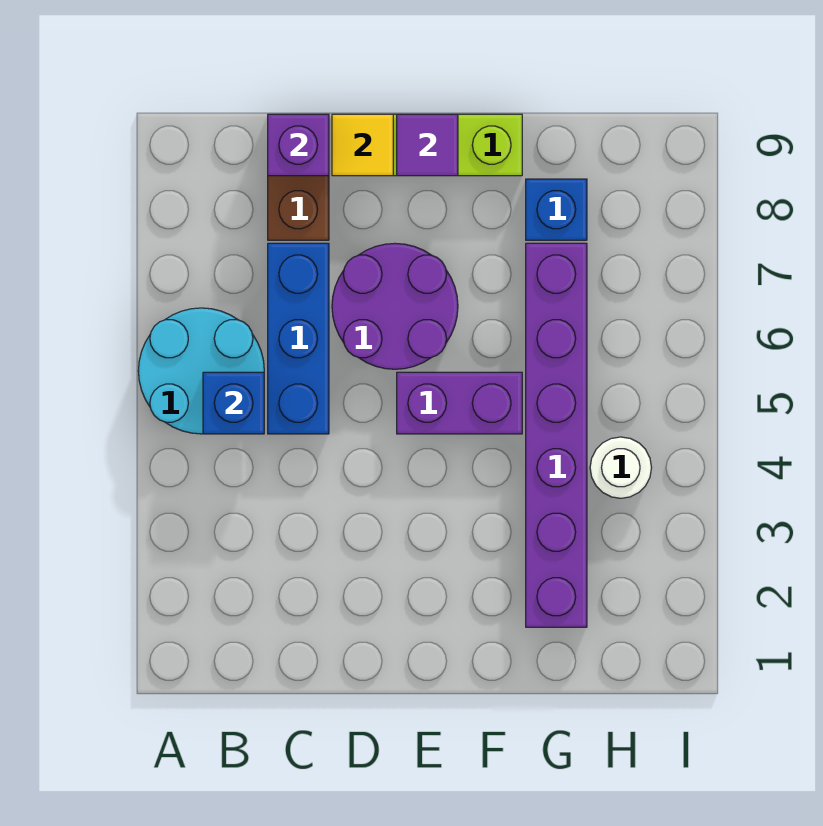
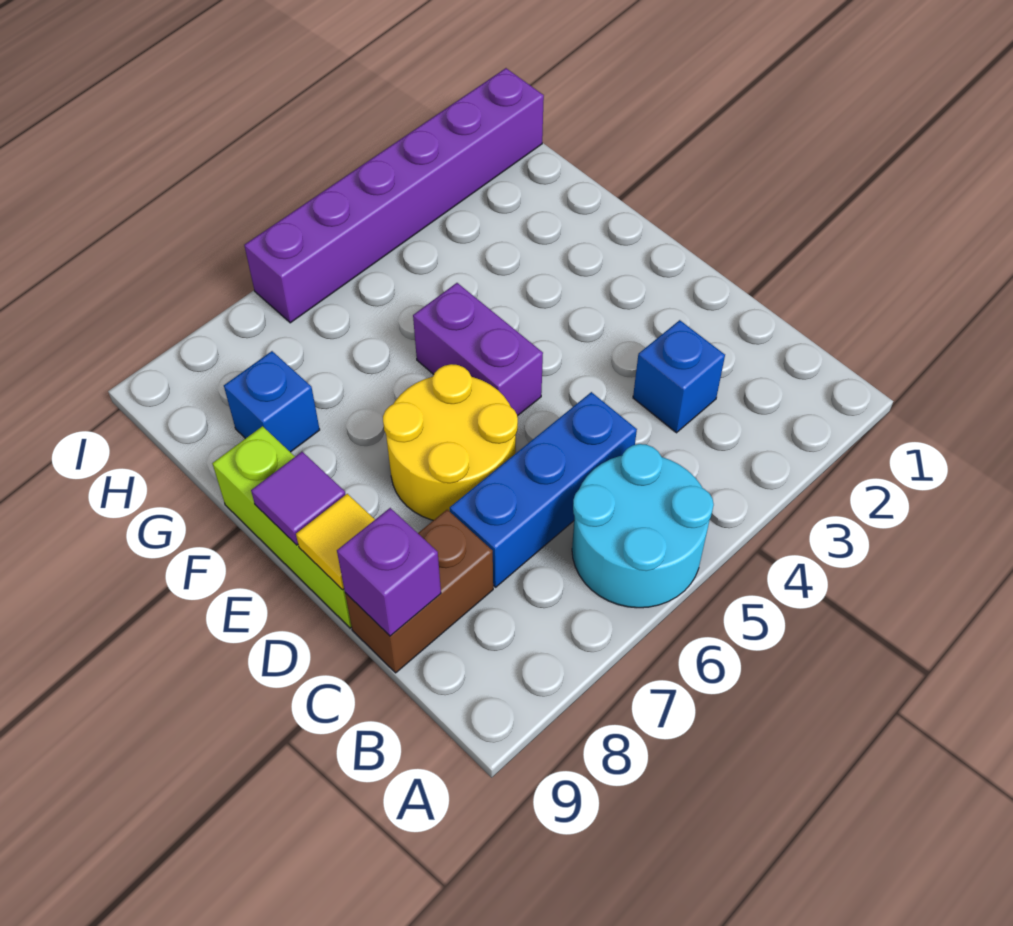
blue 1x1 brick [203,372,264,434] -> blue 1x1 brick moved to [633,320,725,433]
purple 2x2 round brick [332,243,458,369] -> yellow 2x2 round brick [383,364,518,520]
purple 1x6 brick [526,243,587,627] -> purple 1x6 brick moved to [244,68,544,323]
white 1x1 round brick [590,437,652,498] -> none

